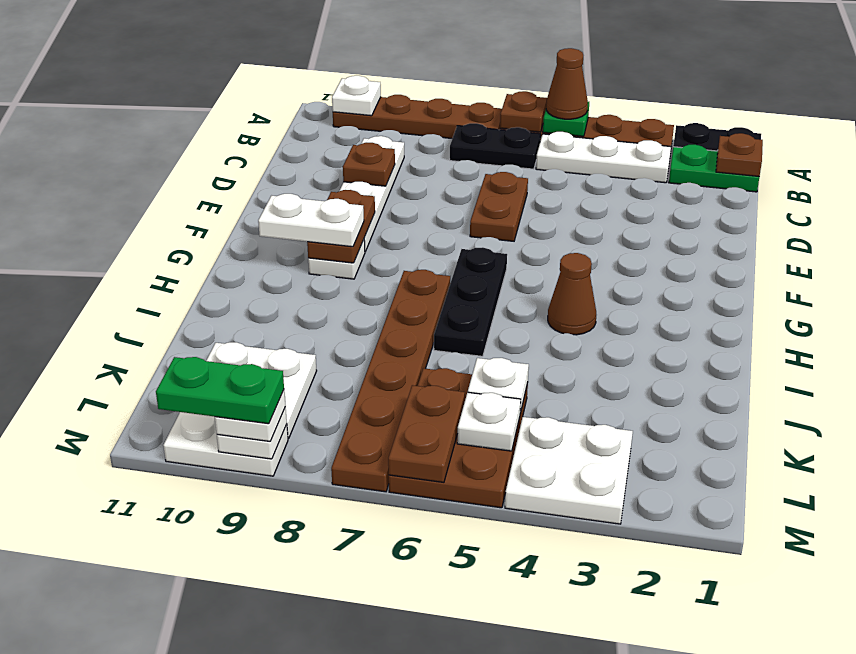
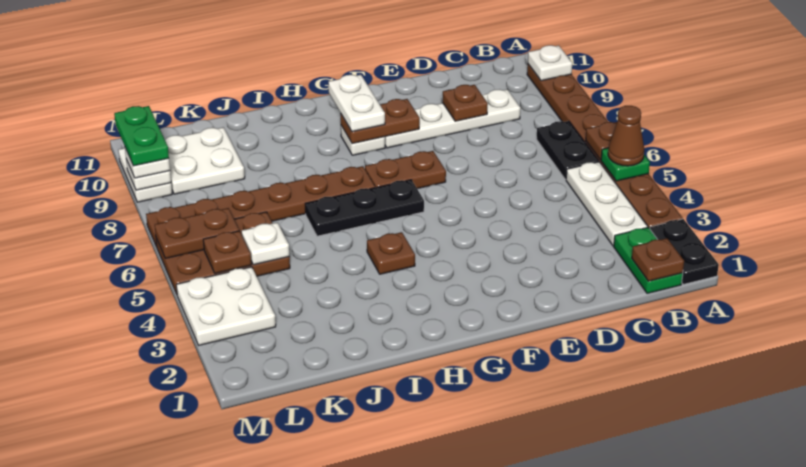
brown 1x2 plate [470,172,528,241] -> brown 1x2 plate moved to [365,151,446,189]
brown 1x1 cone [548,253,596,335] -> brown 1x1 plate [367,232,415,274]
white 1x1 plate [457,392,521,451] -> brown 1x1 plate [203,231,251,274]

